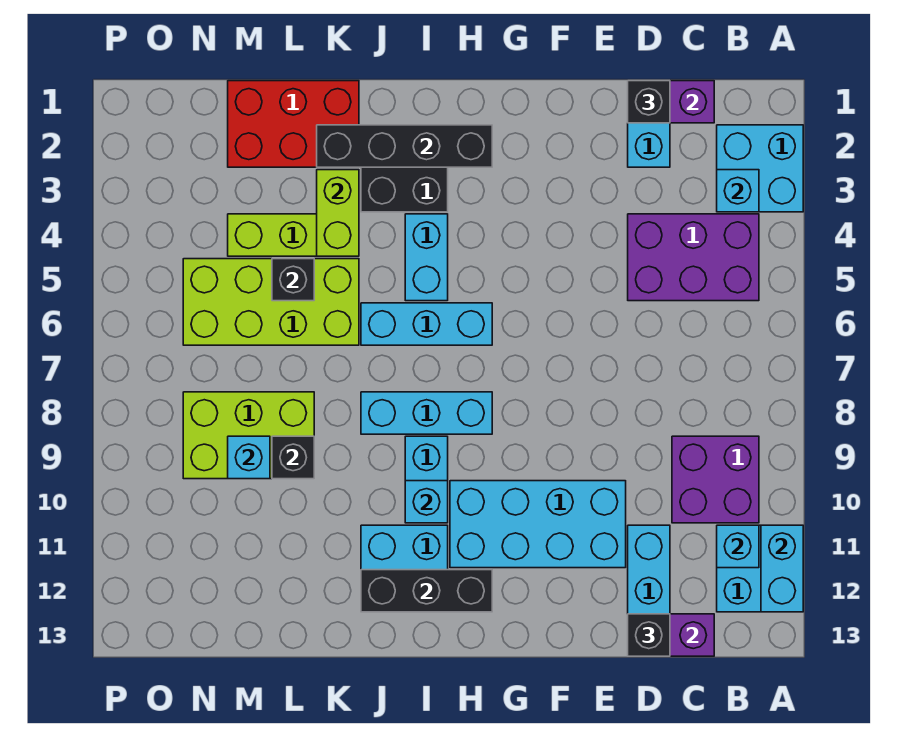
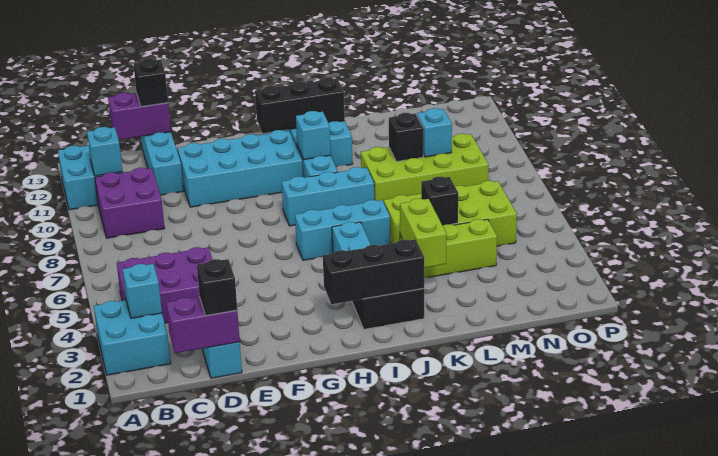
cyan 1x2 brick [761,525,803,612] -> none
black 1x4 brick [317,125,492,167] -> black 1x3 brick [323,239,424,304]
red 2x3 brick [228,81,359,167] -> none
lime 2x3 brick [183,392,314,479] -> lime 2x4 brick [361,134,489,202]

